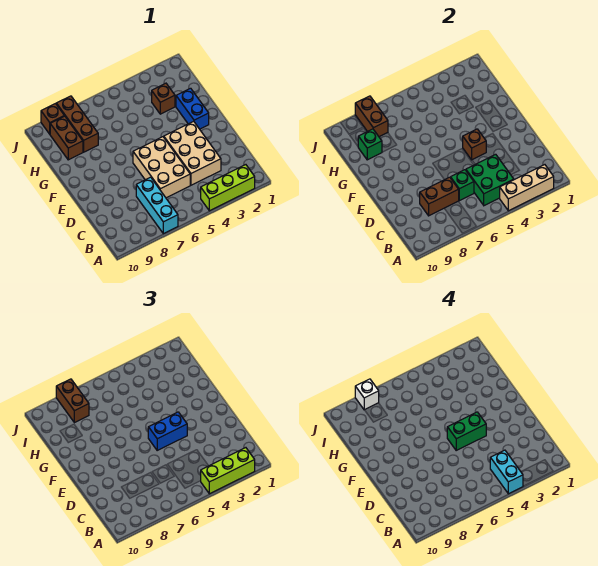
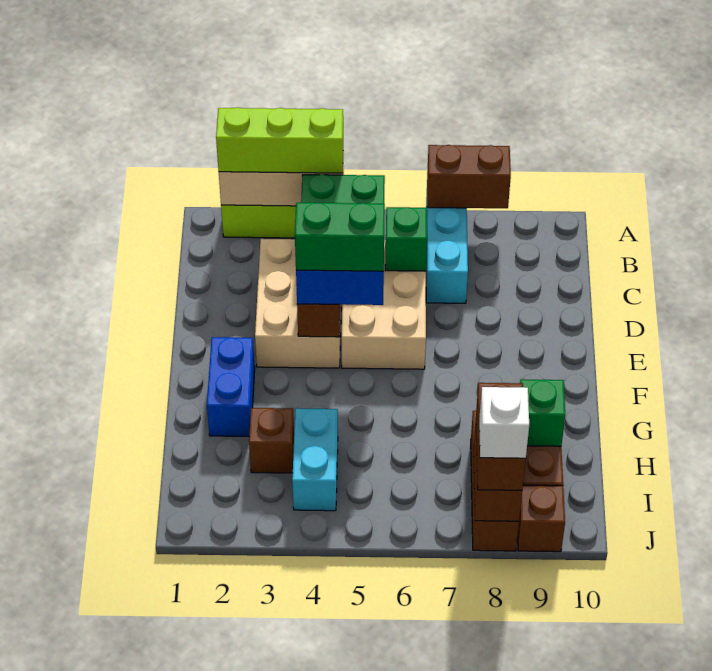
cyan 1x2 brick [490,450,523,494] -> cyan 1x2 brick moved to [292,408,338,511]
brown 1x2 brick [420,177,459,216] -> brown 1x2 brick moved to [427,145,511,208]

